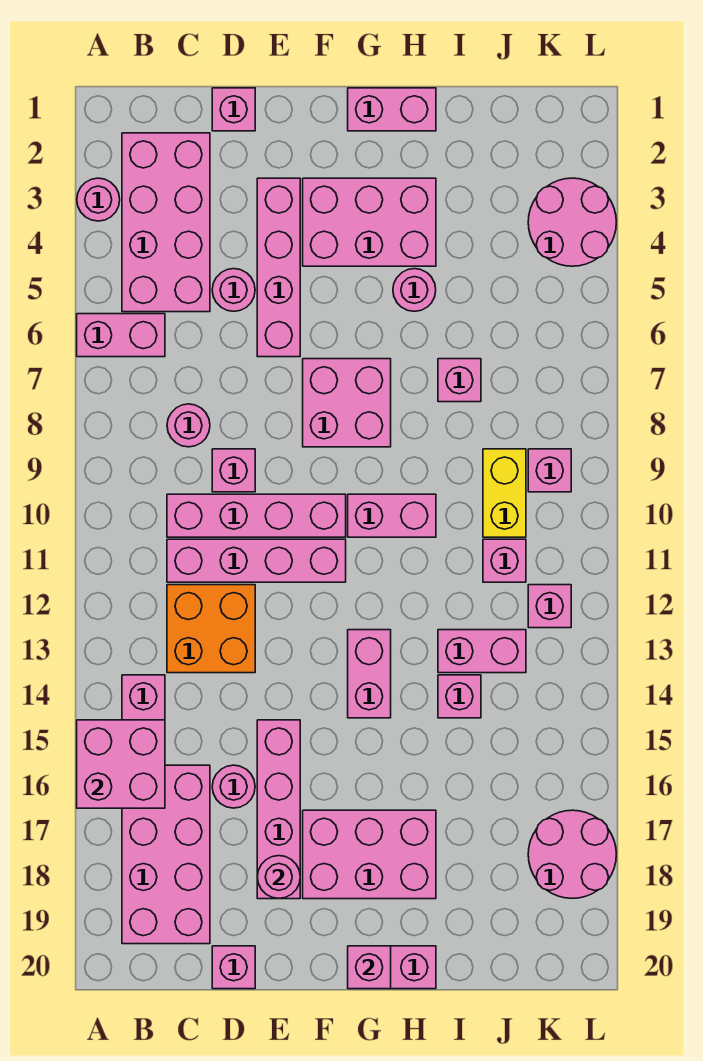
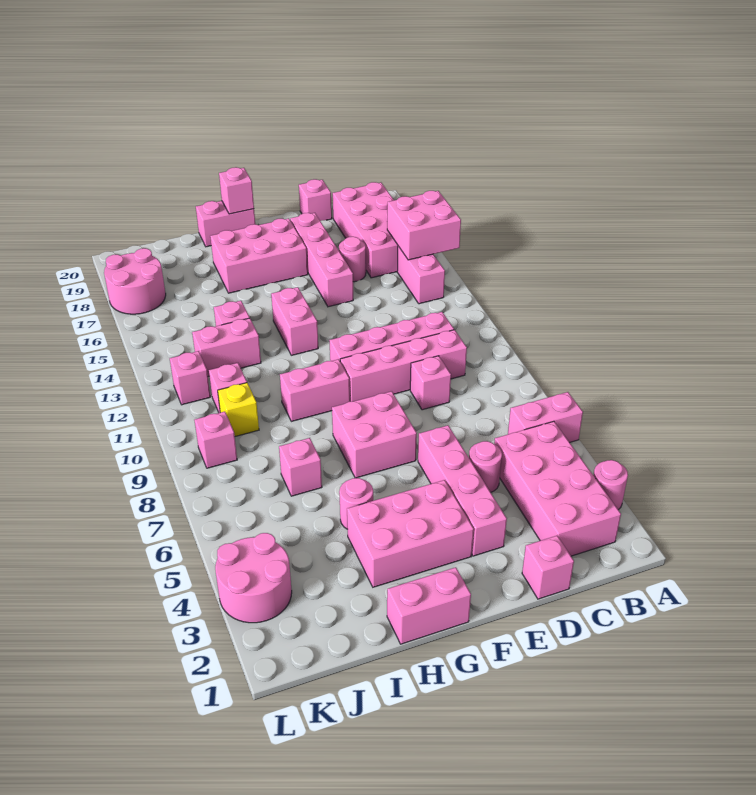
pink 1x1 round brick [167,404,210,447] -> none
orange 2x2 brick [167,585,255,673] -> none
pink 1x1 round brick [257,856,300,899] -> none
yellow 1x2 brick [483,449,526,537] -> yellow 1x1 brick [218,383,259,436]

